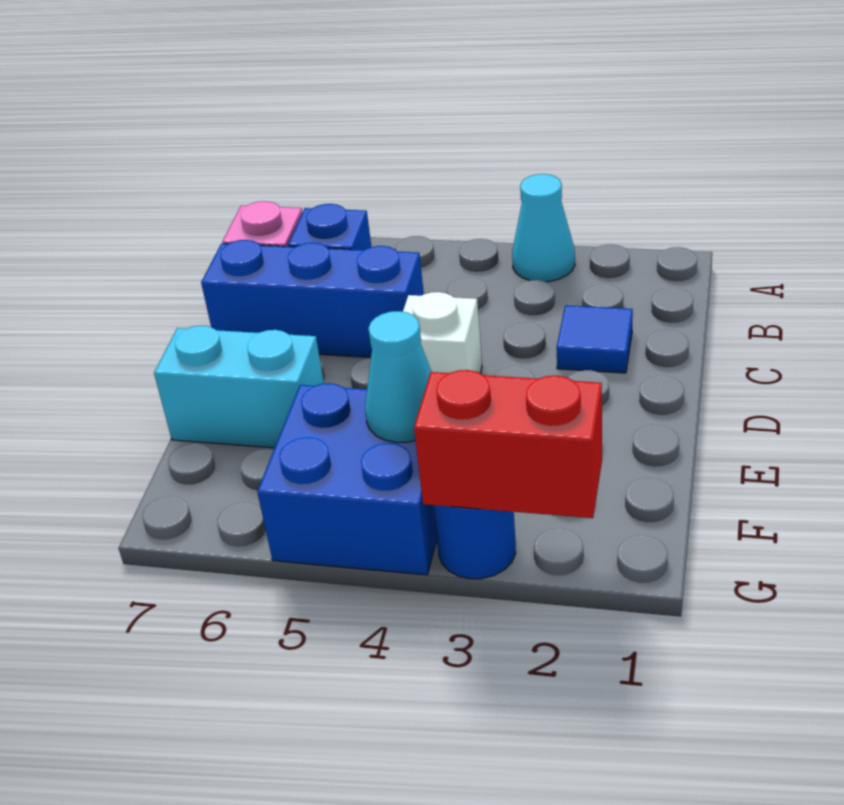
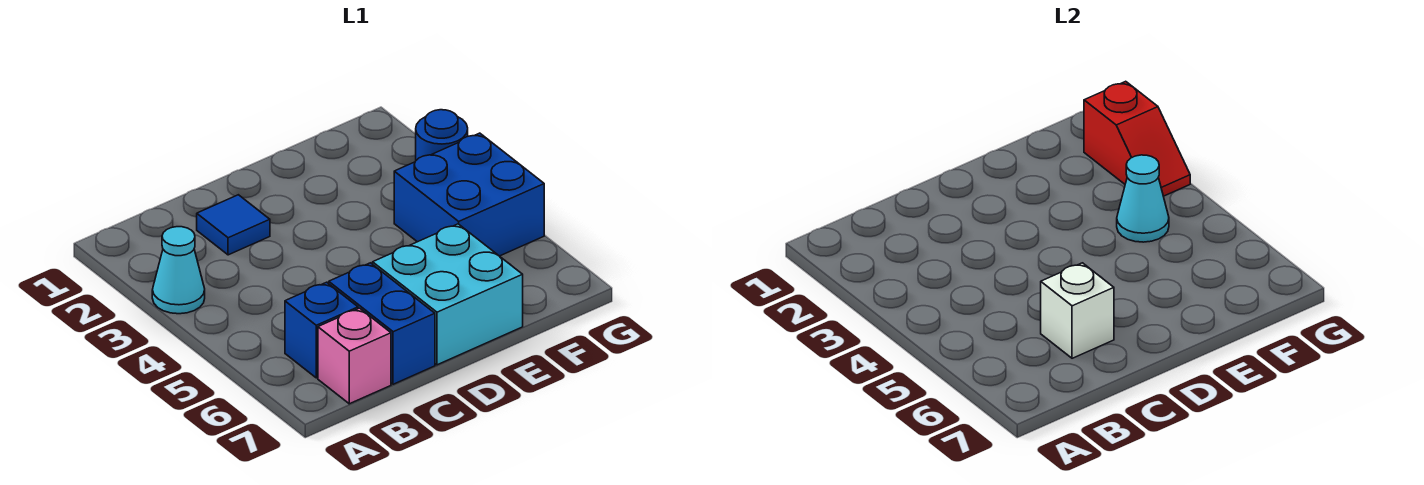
blue 1x3 brick [201,240,424,358] -> blue 1x2 brick [329,263,435,384]
white 1x1 brick [403,292,482,373] -> white 1x1 brick moved to [1041,263,1114,358]
cyan 1x2 brick [154,326,324,448] -> cyan 2x2 brick [373,224,523,365]
red 1x2 brick [414,370,602,518] -> red 1x2 slope [1084,81,1190,196]

